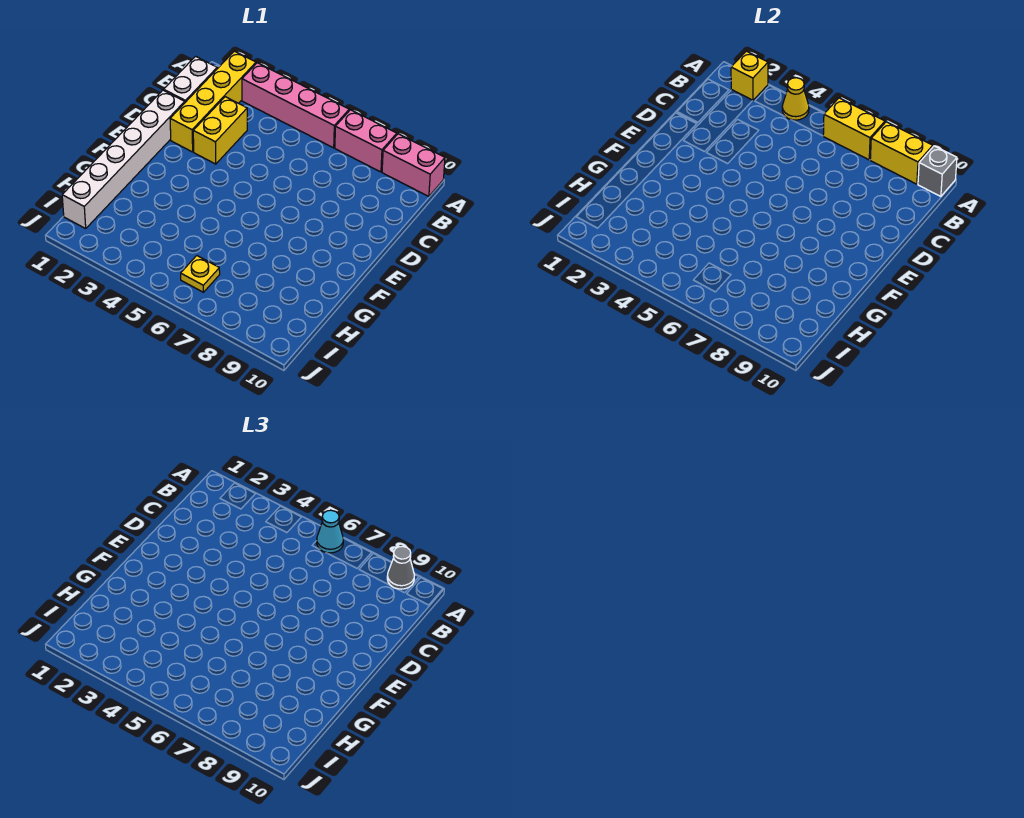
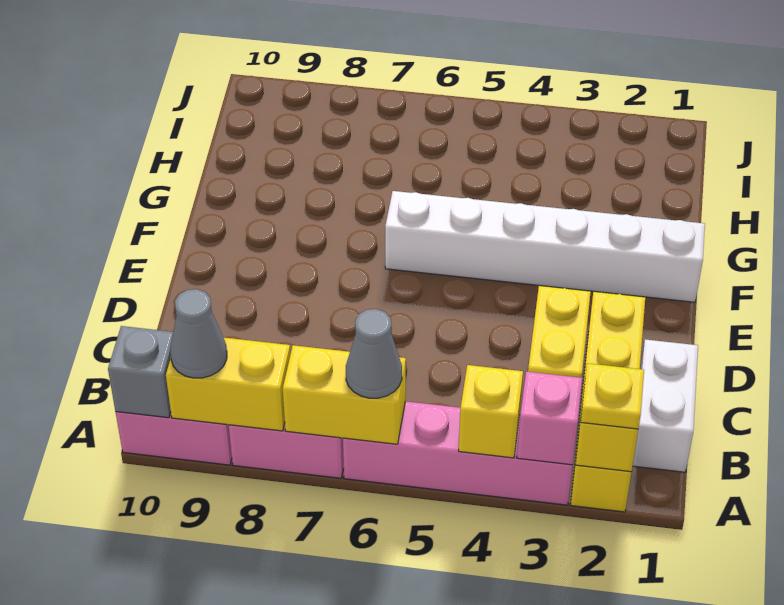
none -> pink 1x1 brick [517,372,582,465]
yellow 1x1 cone [782,78,809,120] -> yellow 1x1 brick [459,365,523,458]
cyan 1x1 cone [317,510,343,553] -> grey 1x1 cone [346,309,402,398]
white 1x6 brick [62,90,185,229] -> white 1x6 brick turned to [385,191,705,302]
yellow 1x1 plate [181,256,220,292] -> yellow 1x1 plate moved to [581,363,644,429]

